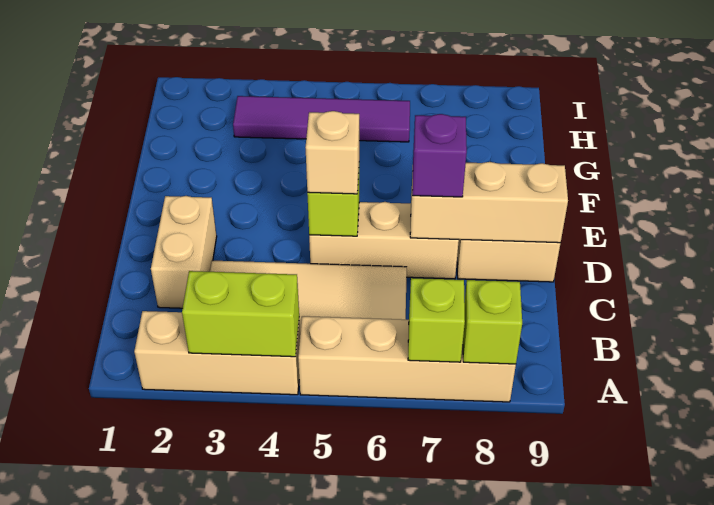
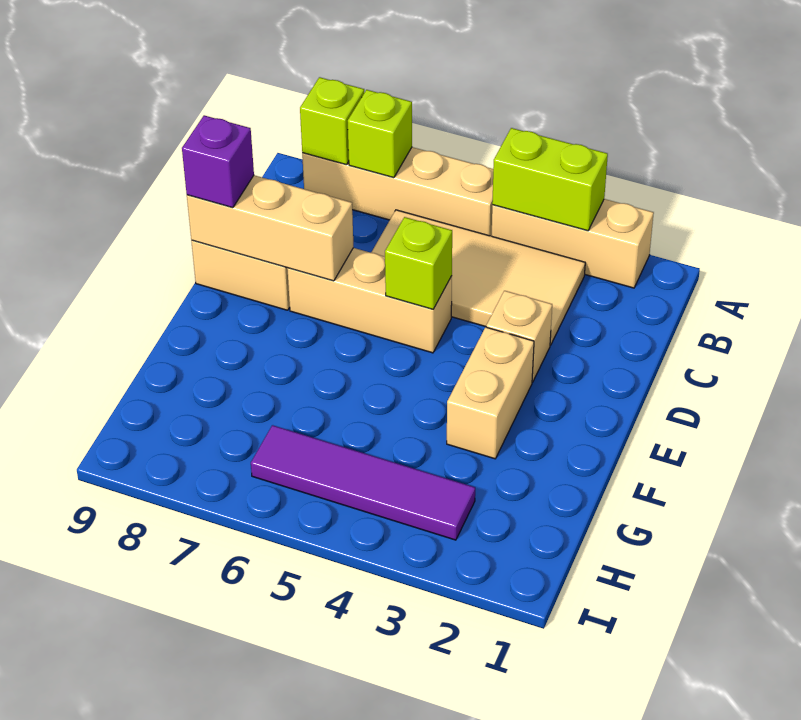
tan 1x2 brick [151,196,217,308] -> tan 1x2 brick moved to [447,327,534,459]
tan 1x1 brick [306,111,359,194] -> tan 1x1 brick moved to [486,291,552,382]
purple 1x1 brick [412,114,467,197] -> purple 1x1 brick moved to [182,115,254,208]

